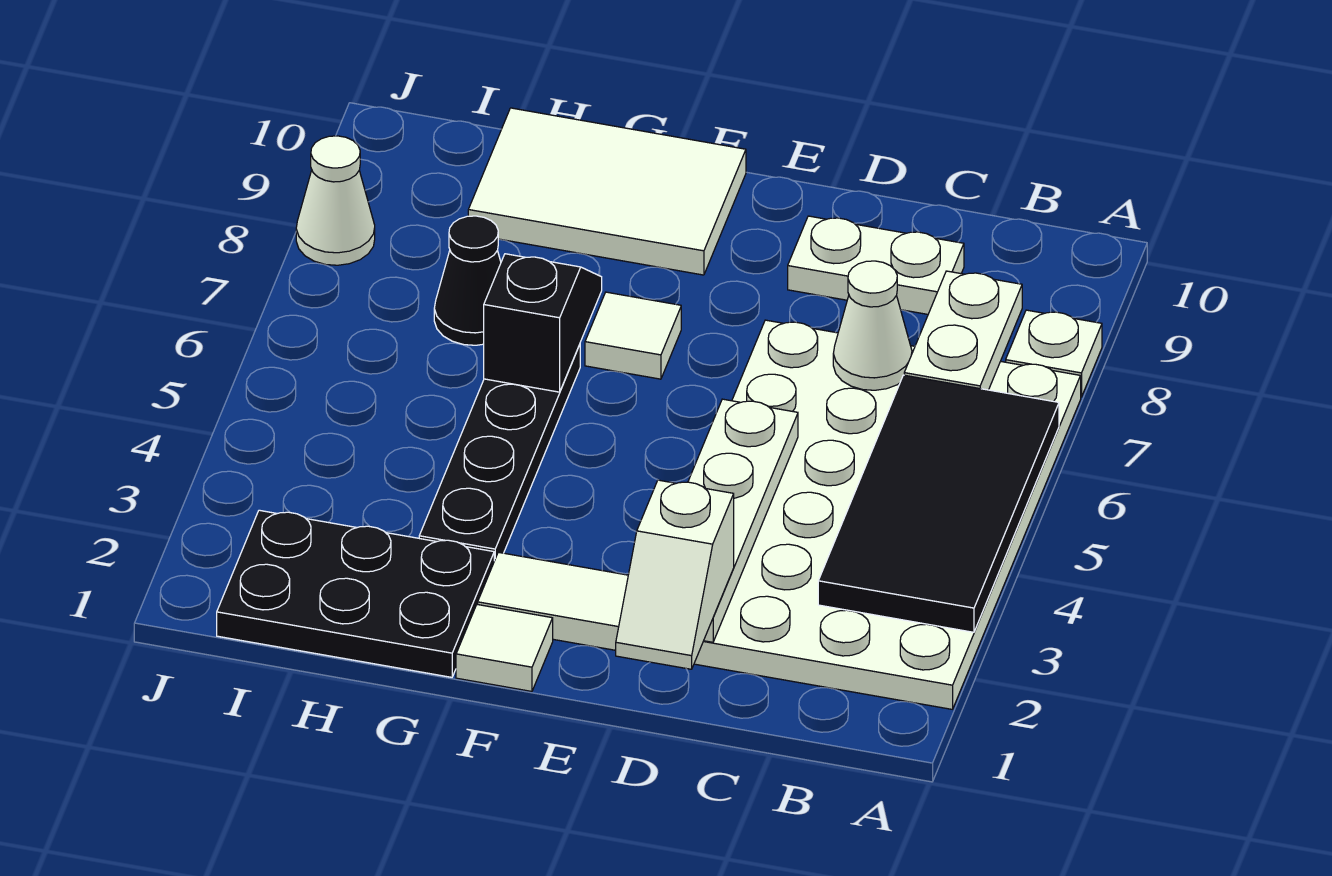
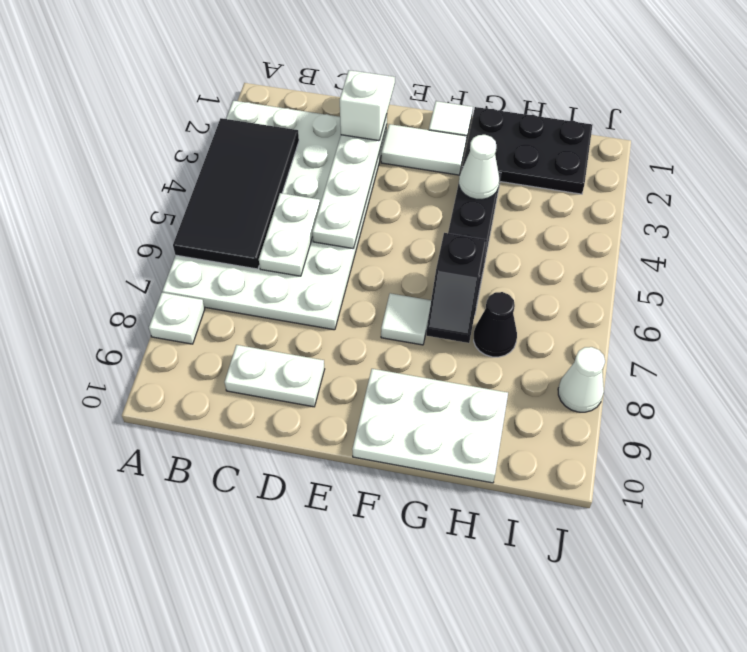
white 1x2 plate [904,271,1022,390] -> white 1x2 plate moved to [259,193,320,276]
white 1x1 cone [833,261,912,390] -> white 1x1 cone moved to [459,135,499,200]
white 2x3 tile [468,108,746,275] -> white 2x3 plate [352,369,508,483]

